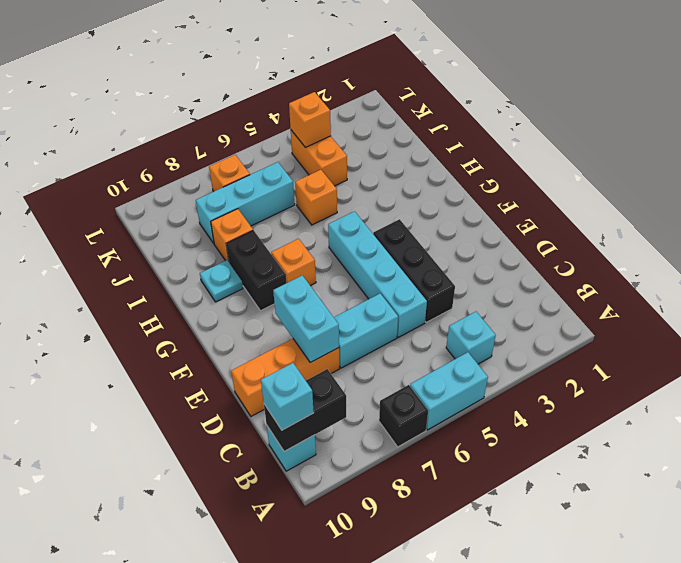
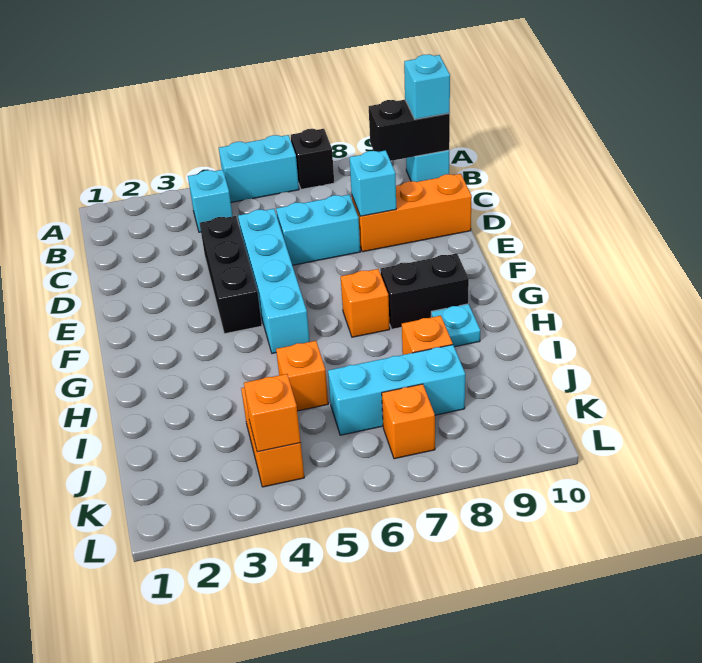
cyan 1x2 brick [273,275,339,362] -> cyan 1x1 brick [349,150,396,216]
black 1x2 brick [226,230,287,311] -> black 1x2 brick turned to [380,254,469,329]

